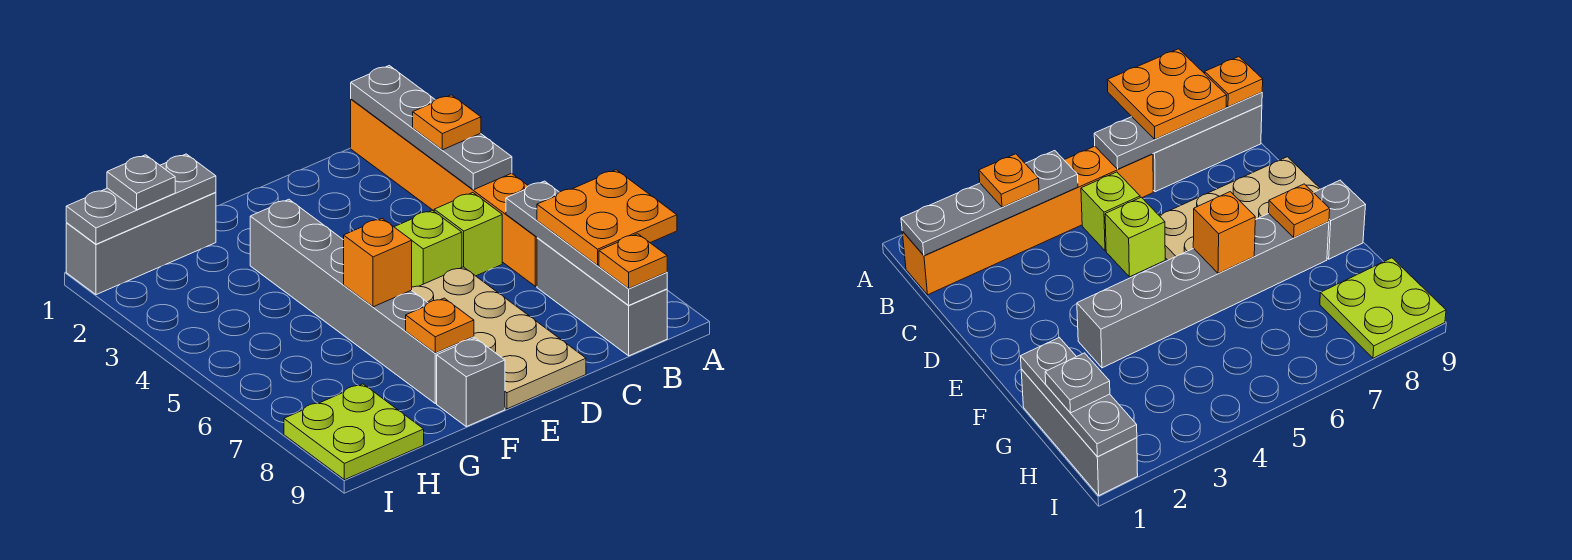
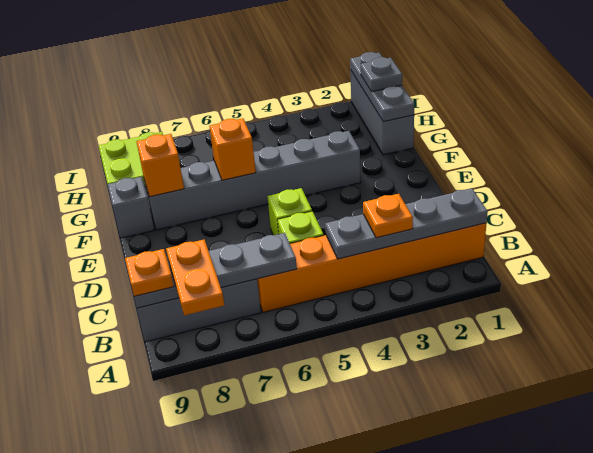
orange 2x2 plate [537,170,677,265] -> orange 1x2 plate [166,240,224,316]
tan 2x4 plate [412,267,586,409] -> none
orange 1x1 plate [406,298,474,353] -> orange 1x1 brick [136,134,184,197]

